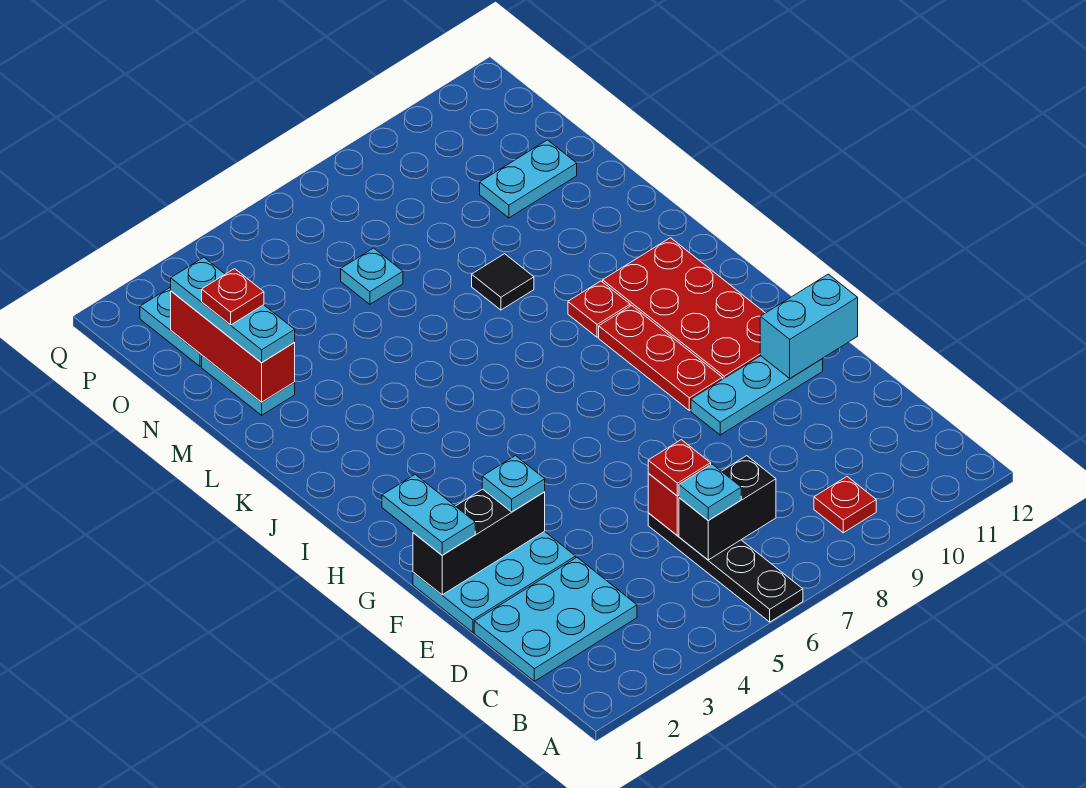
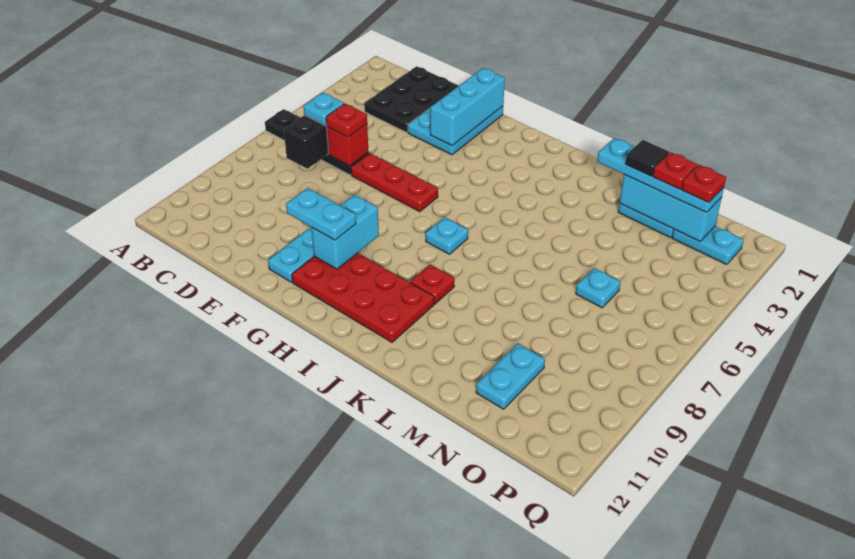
red 1x1 plate [814,477,876,533] -> red 1x1 plate moved to [681,165,726,203]
cyan 2x3 plate [474,558,637,681] -> black 2x3 plate [364,66,458,133]
black 1x3 brick [413,489,545,595] -> cyan 1x3 brick [430,68,505,146]
cyan 1x2 plate [382,475,475,555] -> cyan 1x2 plate moved to [286,188,356,240]
cyan 1x1 plate [482,456,545,512] -> cyan 1x1 plate moved to [426,217,468,254]
cyan 1x2 brick [760,274,858,378] -> cyan 1x2 brick moved to [311,195,379,269]
red 1x3 plate [599,305,723,411] -> red 1x3 plate moved to [351,153,438,212]
black 1x1 tile [472,254,534,310] -> black 1x1 tile moved to [625,140,669,176]
red 1x3 brick [171,291,295,402] -> cyan 1x3 brick [620,175,722,241]
cyan 1x3 plate [171,257,295,362] -> cyan 1x4 plate [597,138,724,212]

